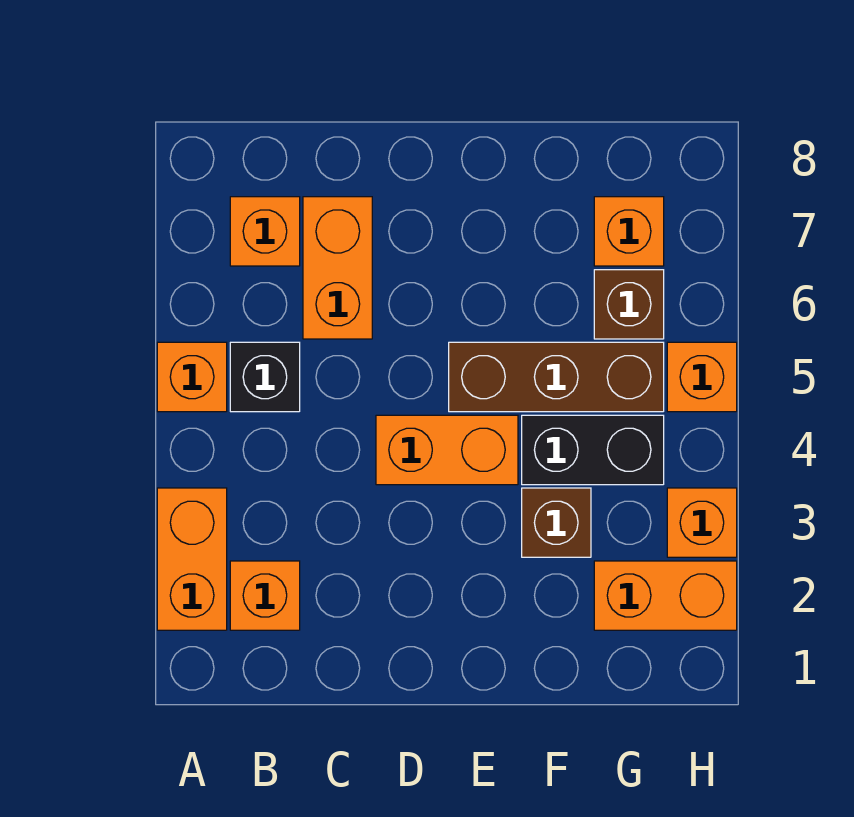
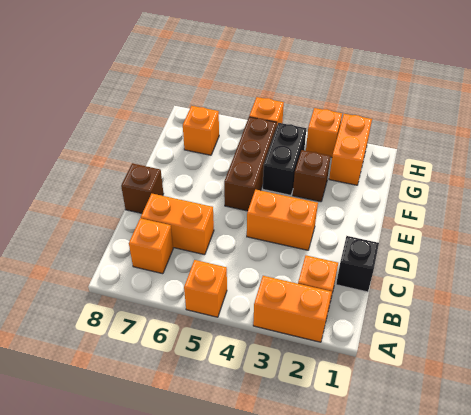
black 1x1 brick [230,342,300,412] -> black 1x1 brick moved to [336,236,379,292]
orange 1x2 brick [376,415,518,485] -> orange 1x2 brick turned to [247,190,318,250]
brown 1x1 brick [594,270,664,339] -> brown 1x1 brick moved to [121,163,164,213]

